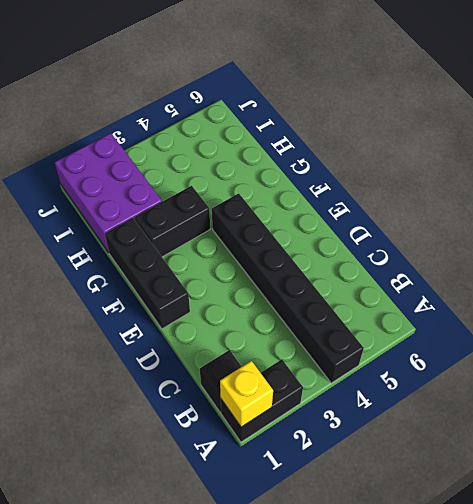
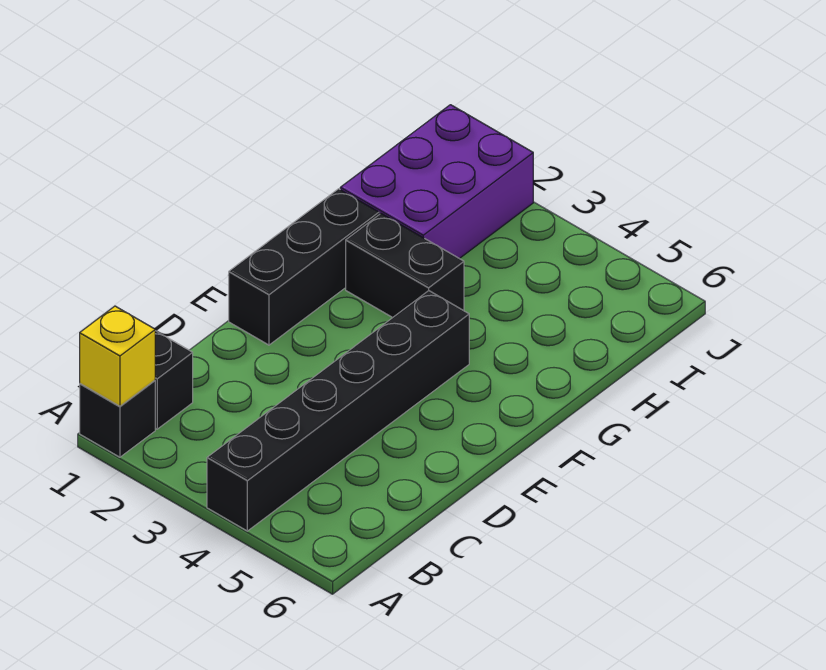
black 1x2 brick [221,360,303,442] -> black 1x1 brick [80,381,155,457]

